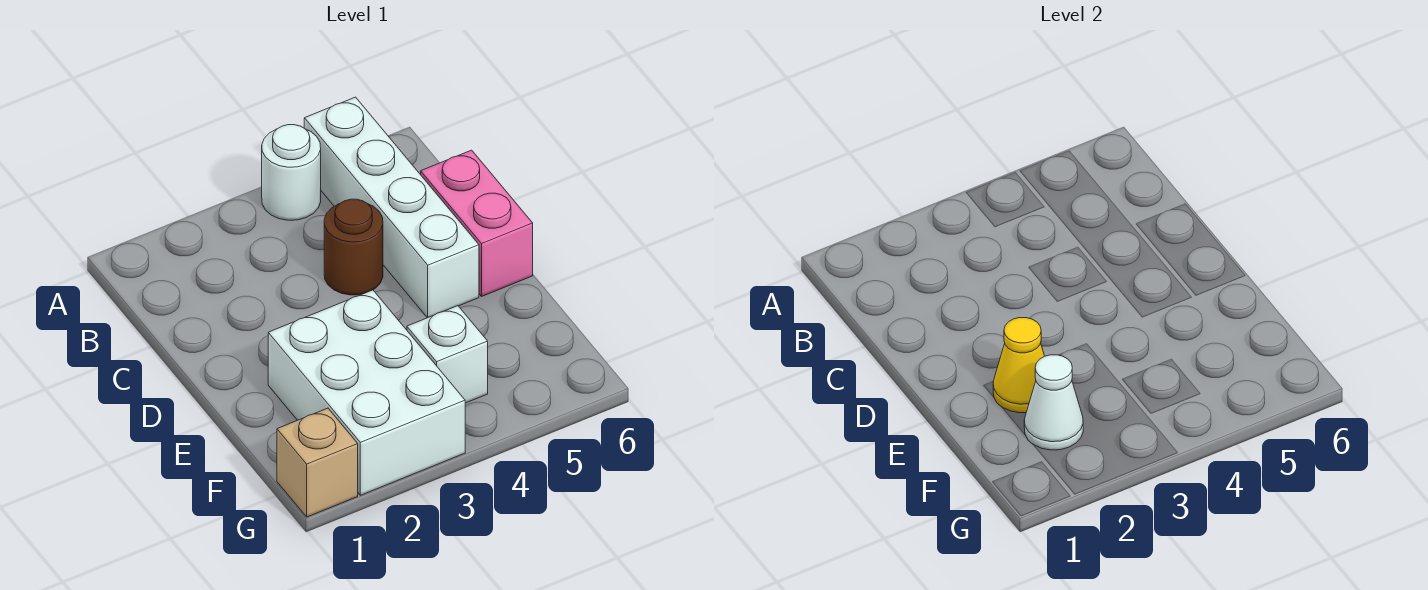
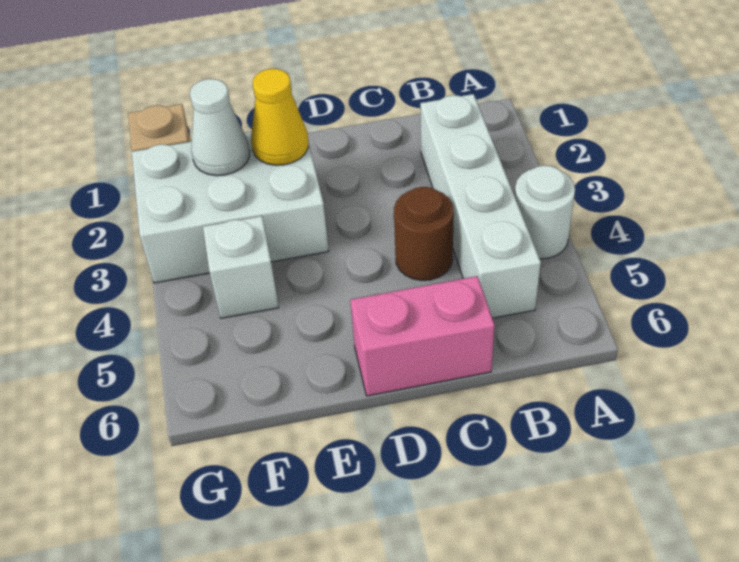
white 1x4 brick [304,97,479,318] -> white 1x4 brick turned to [420,94,541,318]

